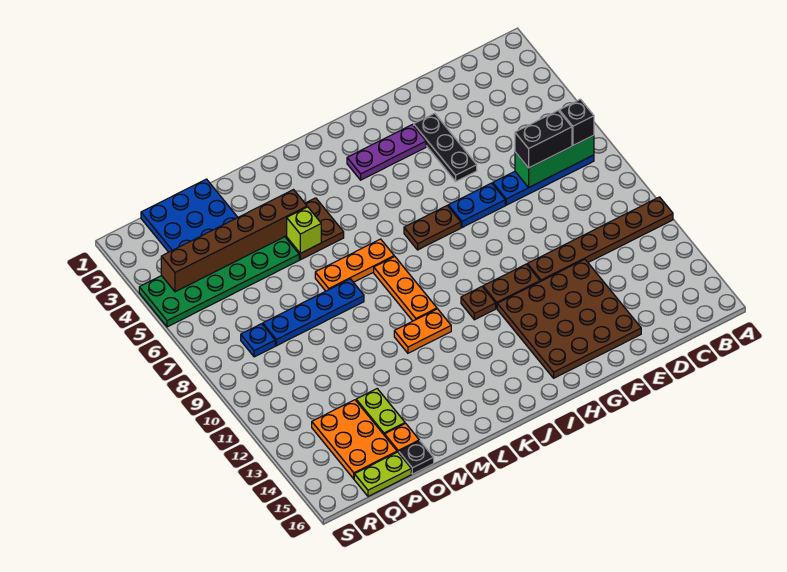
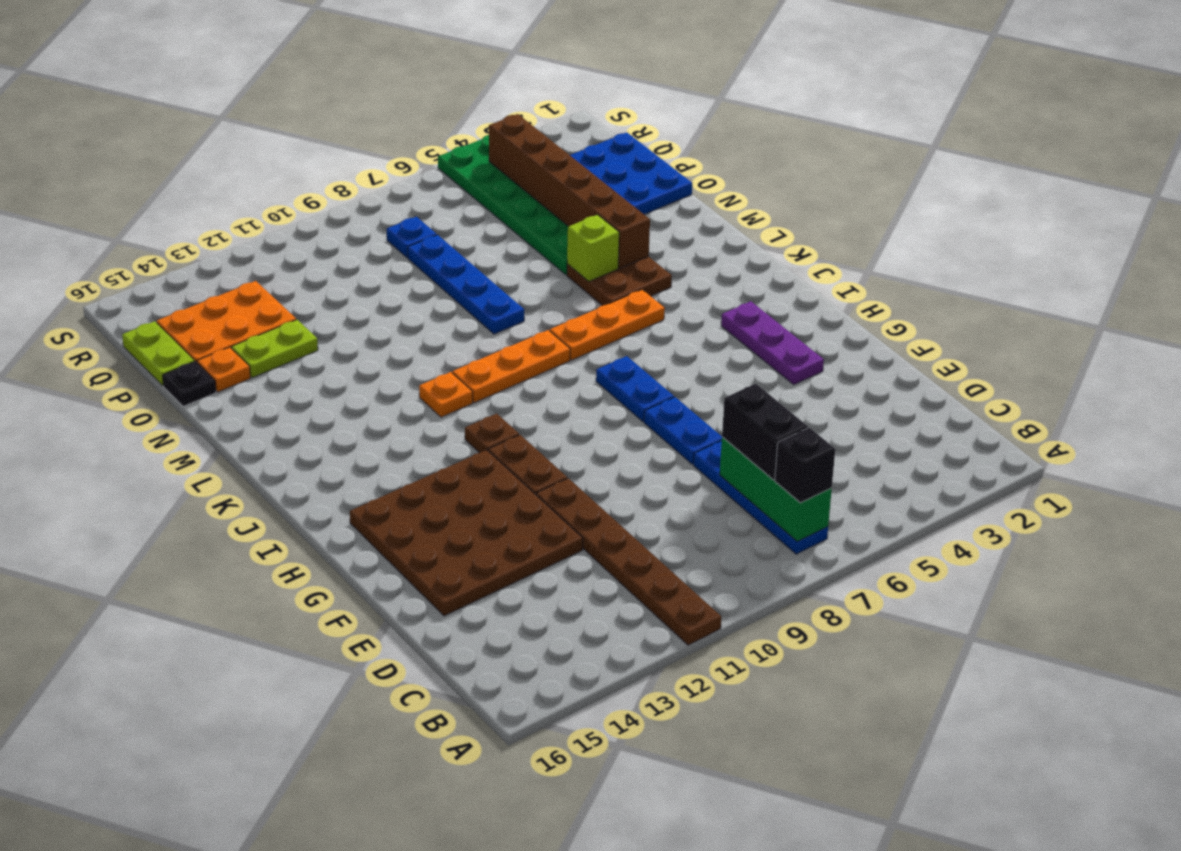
black 1x3 plate [414,113,477,181] -> none
brown 1x2 plate [404,206,461,250] -> blue 1x2 plate [596,356,674,422]
orange 1x3 plate [315,239,394,291] -> orange 1x3 plate turned to [550,290,665,360]
orange 1x2 plate [394,309,451,353] -> orange 1x1 plate [419,372,473,417]

